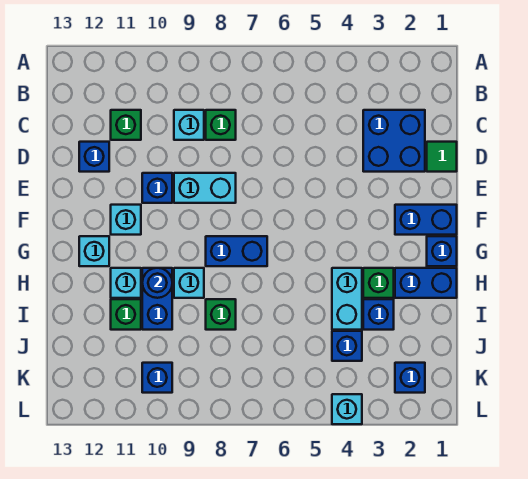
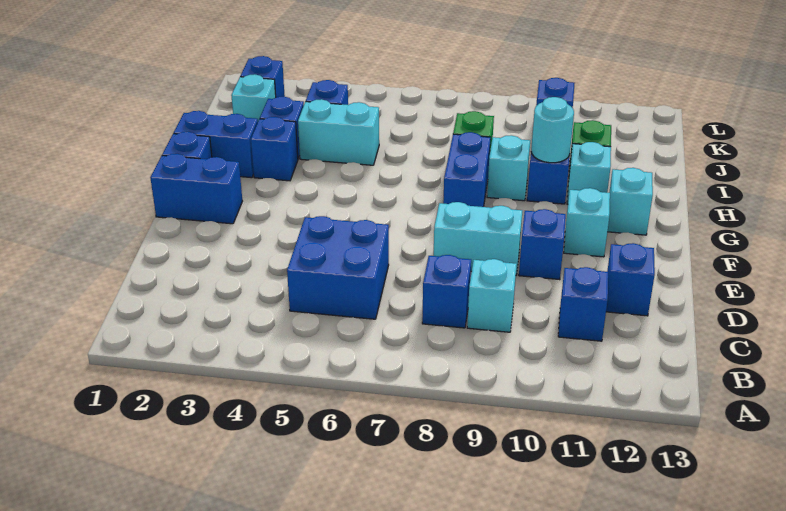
blue 2x2 brick [363,110,425,172] -> blue 2x2 brick moved to [287,216,389,319]
green 1x1 brick [206,110,236,140] -> blue 1x1 brick [422,255,471,328]
green 1x1 brick [111,110,141,140] -> blue 1x1 brick [558,267,608,341]
green 1x1 tile [427,142,457,172] -> none
blue 1x2 brick [206,236,267,266] -> blue 1x2 brick turned to [443,132,491,207]
green 1x1 brick [363,268,394,298] -> blue 1x1 brick [251,117,298,181]
cyan 1x2 brick [332,268,362,330] -> cyan 1x2 brick turned to [298,99,379,165]
blue 1x1 round brick [142,268,172,298] -> cyan 1x1 round brick [531,97,574,163]
cyan 1x1 brick [332,394,362,424] -> cyan 1x1 brick moved to [231,74,276,121]

